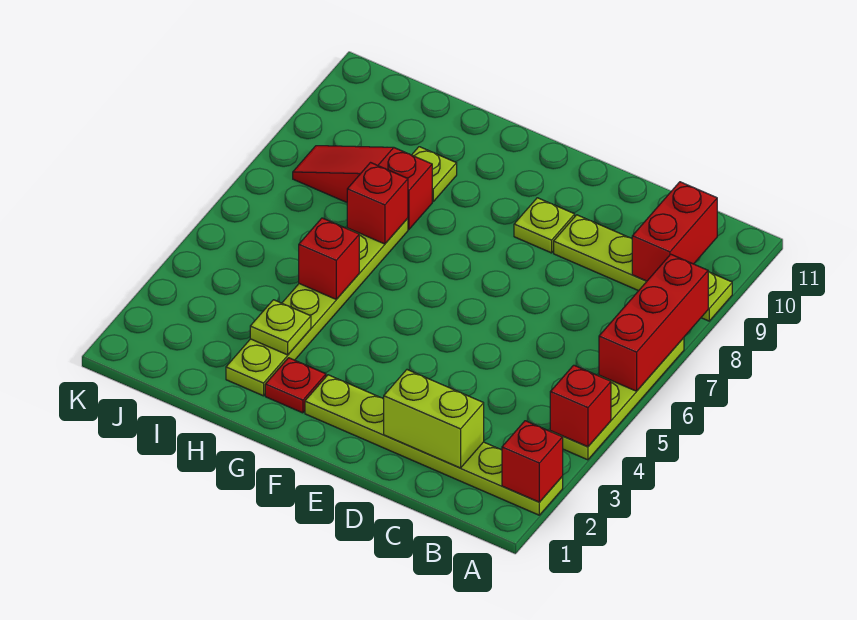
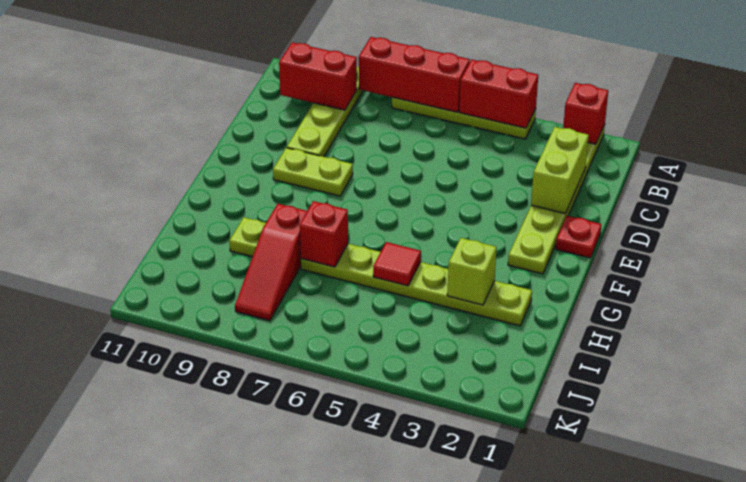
red 1x1 brick [550,365,611,447] -> red 1x2 brick [459,60,538,128]
lime 1x1 plate [514,198,575,253] -> lime 1x2 plate [273,148,353,196]
red 1x1 plate [265,358,326,413] -> red 1x1 plate moved to [556,216,601,258]
lime 1x1 plate [250,300,311,355] -> lime 1x1 brick [447,238,497,305]
red 1x1 brick [299,218,359,299] -> red 1x1 tile [373,242,421,286]

